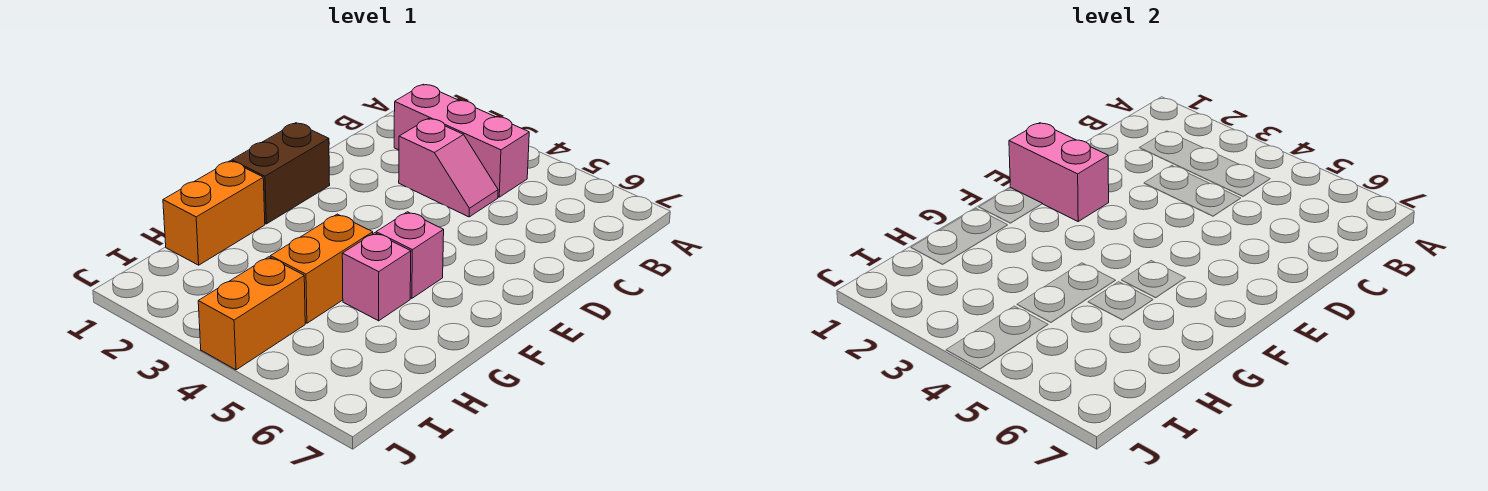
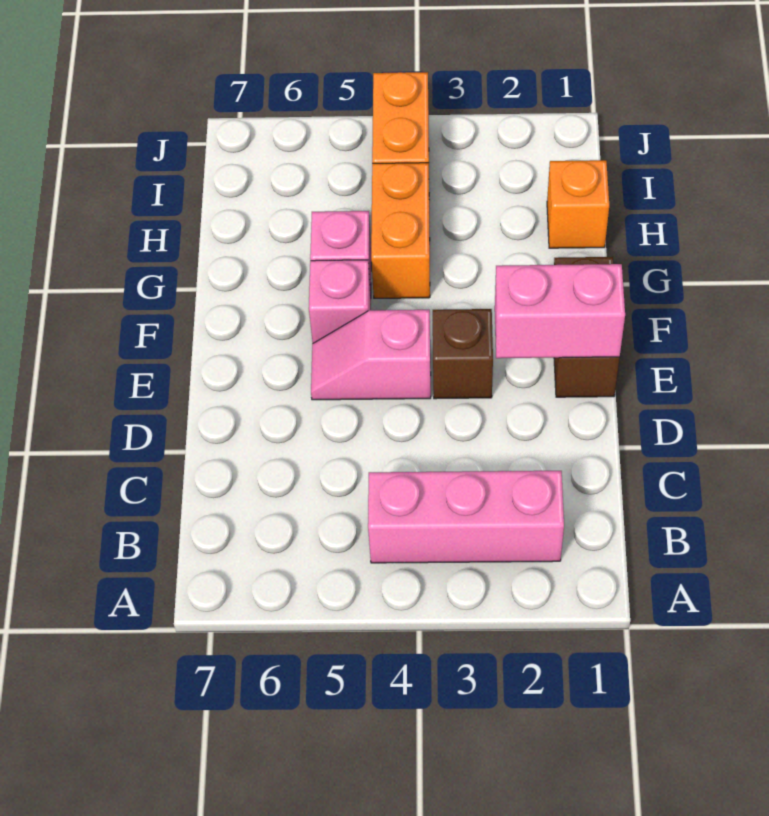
pink 1x2 slope [399,119,498,217] -> pink 1x2 slope moved to [311,310,431,400]
none -> brown 1x1 brick [433,309,493,399]
orange 1x2 brick [163,161,265,265] -> orange 1x1 brick [547,160,609,248]

